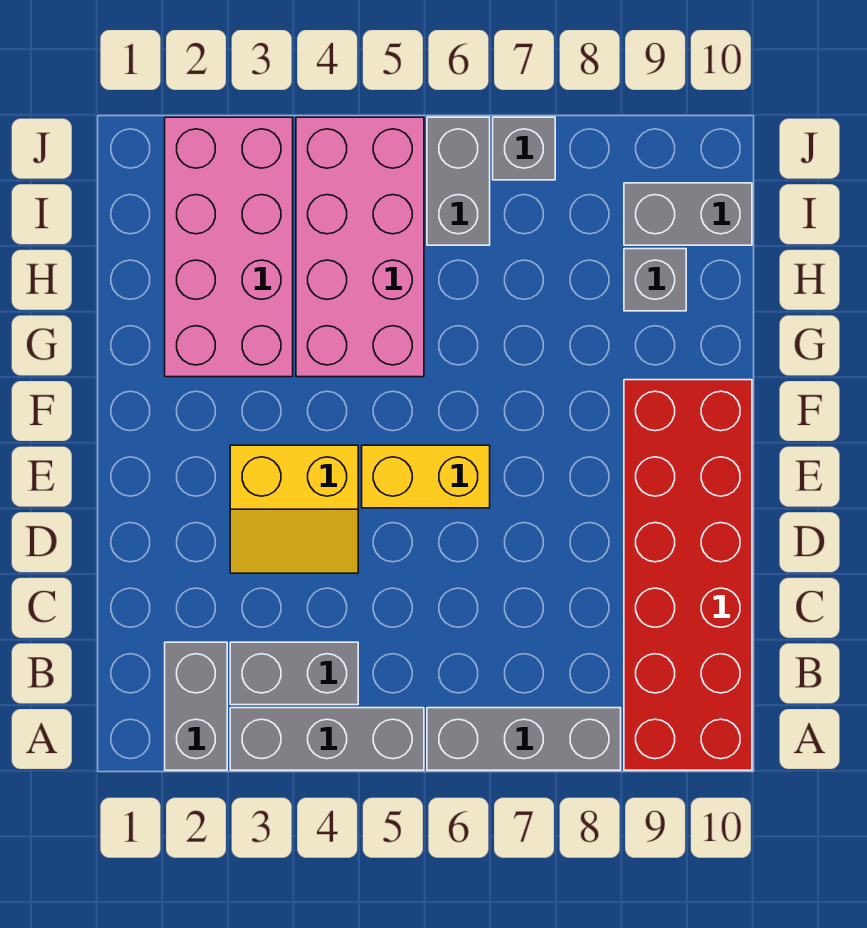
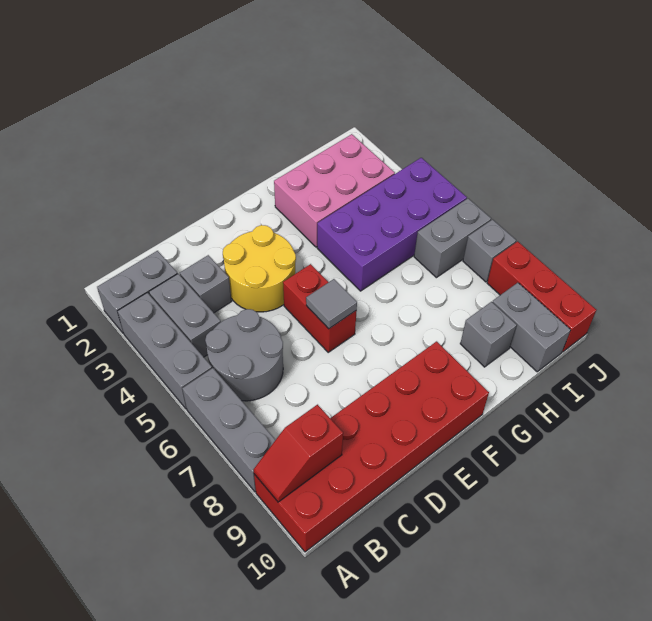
none -> red 1x2 slope [253,405,343,502]
none -> grey 2x2 round brick [205,309,283,401]
none -> grey 1x1 brick [180,255,232,313]
yellow 2x2 slope [230,445,358,573] -> yellow 2x2 round brick [223,225,296,312]
yellow 1x2 brick [362,445,490,508] -> red 1x2 brick [283,264,357,352]
none -> grey 1x1 tile [306,279,357,329]
pink 2x4 brick [165,117,293,377] -> pink 2x3 brick [274,134,395,247]
pink 2x4 brick [296,117,424,377] -> purple 2x4 brick [317,158,467,291]
none -> red 1x3 brick [487,241,596,352]

